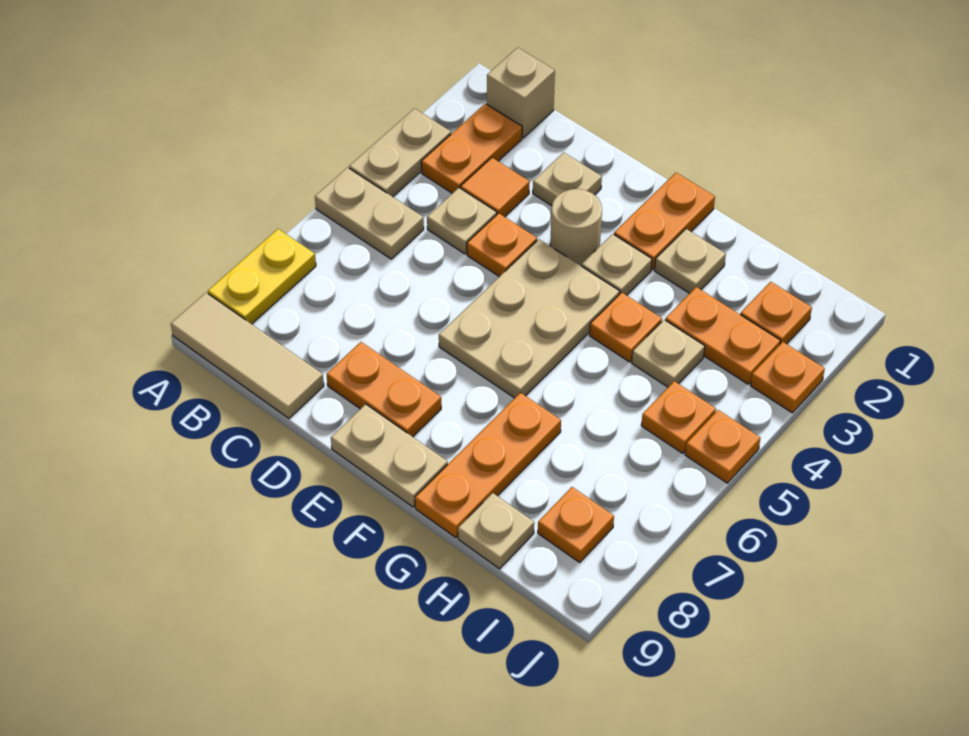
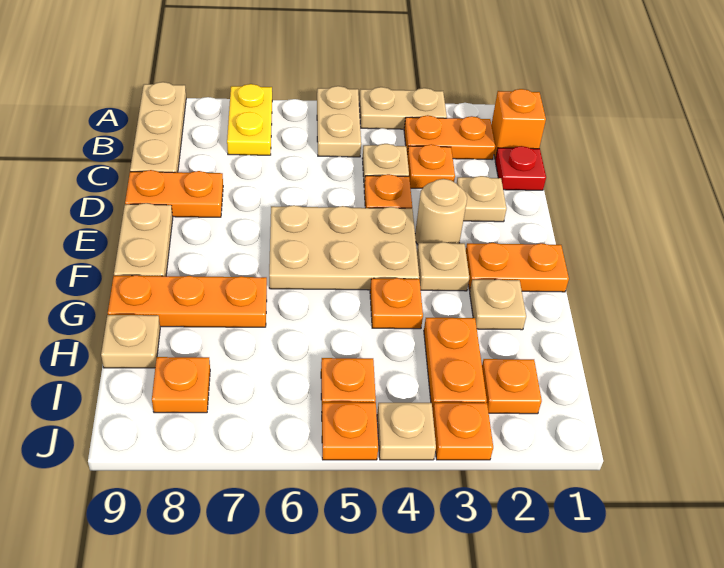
yellow 1x2 plate [208,229,316,324] -> yellow 1x2 plate turned to [227,84,272,155]
tan 1x3 tile [171,293,324,418] -> tan 1x3 plate [130,82,186,172]
tan 1x1 brick [487,47,555,138] -> orange 1x1 brick [491,89,546,159]
none -> red 1x1 plate [495,146,546,190]
orange 1x1 tile [460,158,530,217] -> orange 1x1 plate [407,144,455,188]
orange 1x2 plate [327,342,441,437] -> orange 1x2 plate turned to [125,170,223,217]
tan 1x1 plate [632,320,705,387] -> tan 1x1 plate moved to [377,403,436,460]

